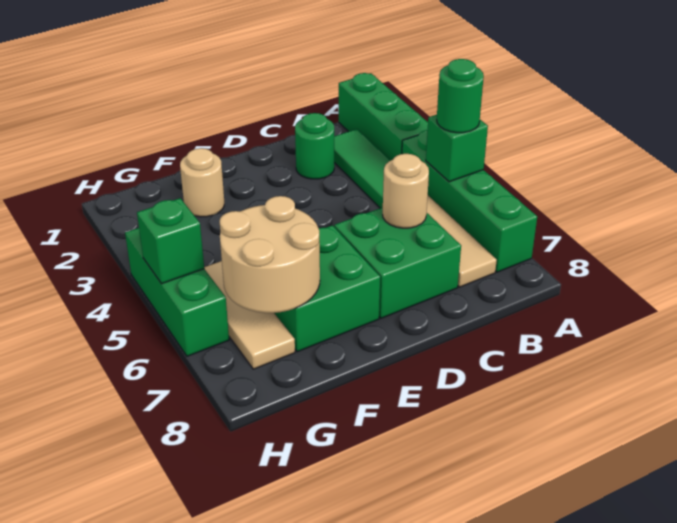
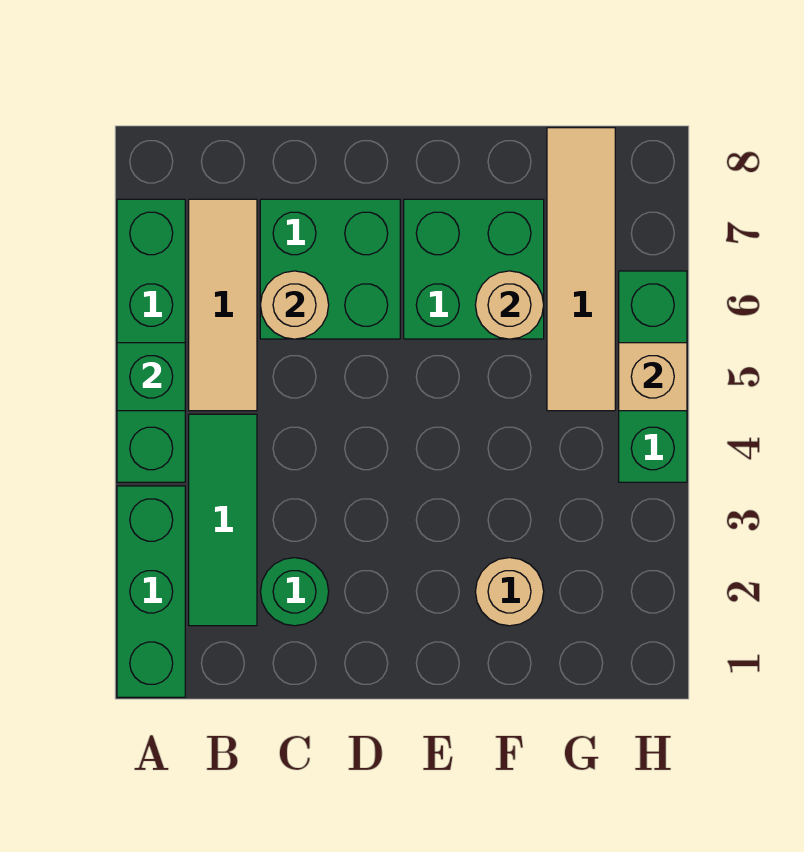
green 1x1 round brick [437,59,484,133] -> none
tan 2x2 round brick [220,196,320,313] -> tan 1x1 round brick [475,271,544,339]
tan 1x3 tile [204,261,295,369] -> tan 1x4 tile [547,128,615,411]
green 1x1 brick [137,198,204,284] -> tan 1x1 brick [619,343,687,411]

